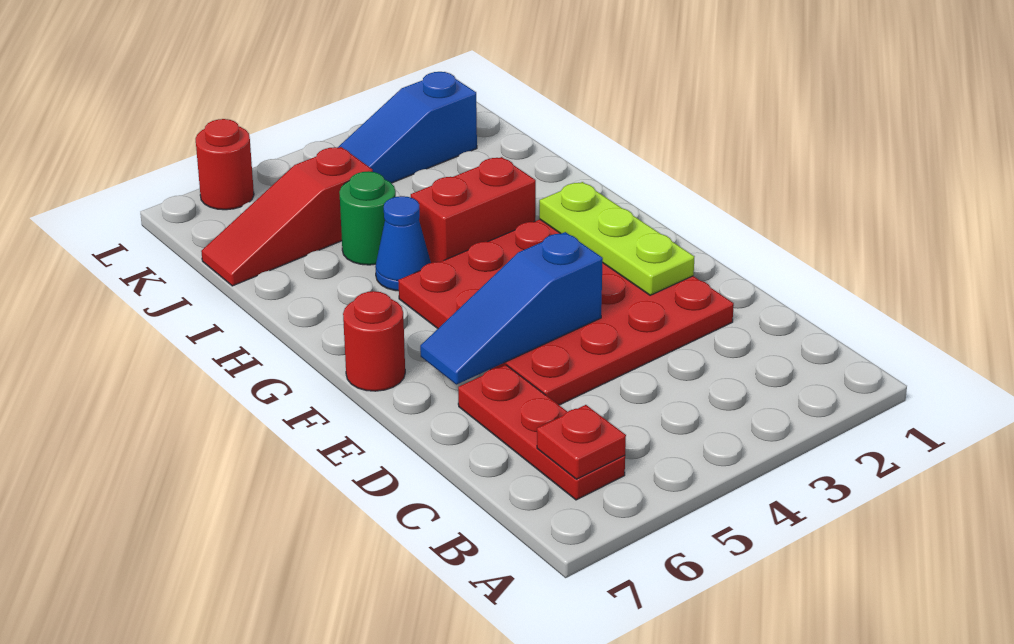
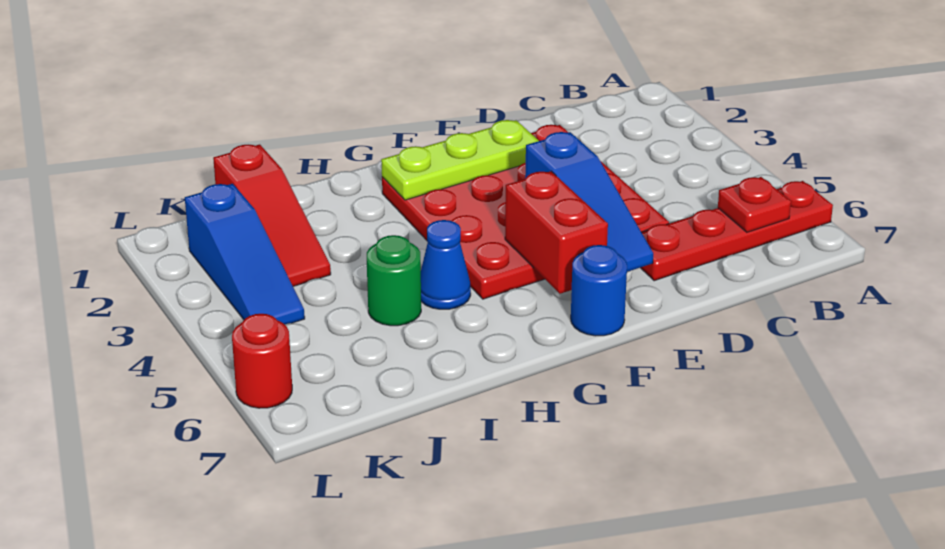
red 1x3 plate [458,365,625,500] -> red 1x4 plate [640,181,833,281]
red 1x1 round brick [343,291,405,391] -> blue 1x1 round brick [571,245,627,336]
red 1x2 brick [411,157,536,263] -> red 1x2 brick moved to [505,171,608,294]
red 1x3 slope [201,147,373,286] -> red 1x3 slope moved to [213,144,331,286]

